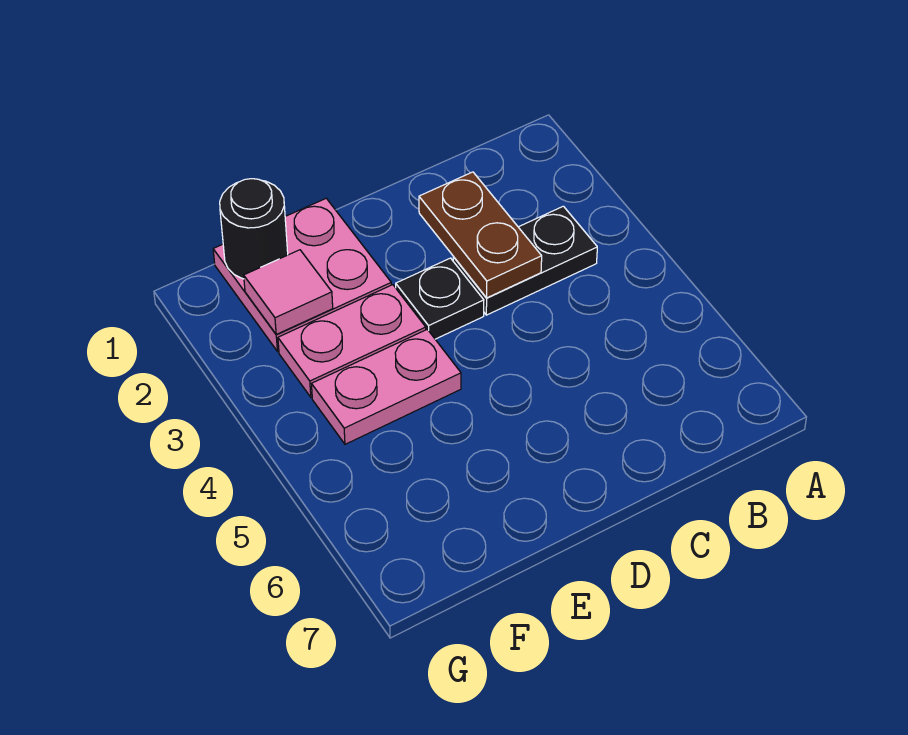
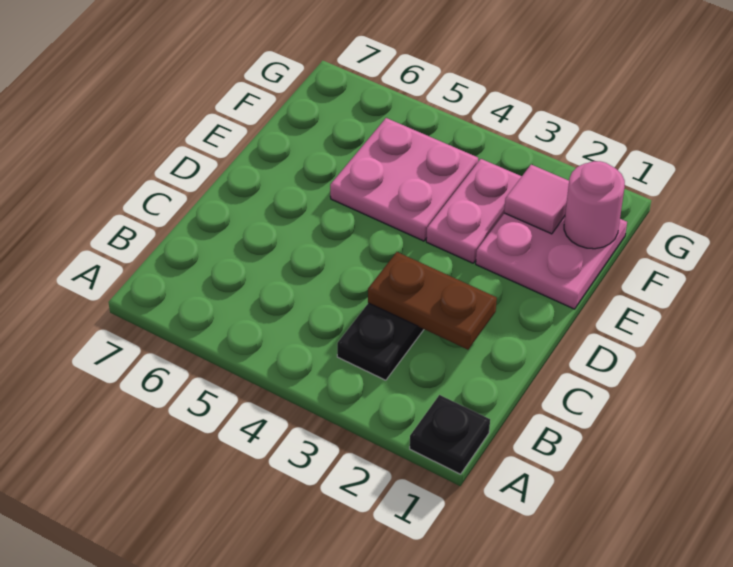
black 1x1 plate [396,258,484,339] -> black 1x1 plate moved to [410,395,490,474]
pink 1x2 plate [312,329,461,444] -> pink 2x2 plate [330,118,478,241]
black 1x1 round brick [220,179,288,279] -> pink 1x1 round brick [564,161,625,249]

